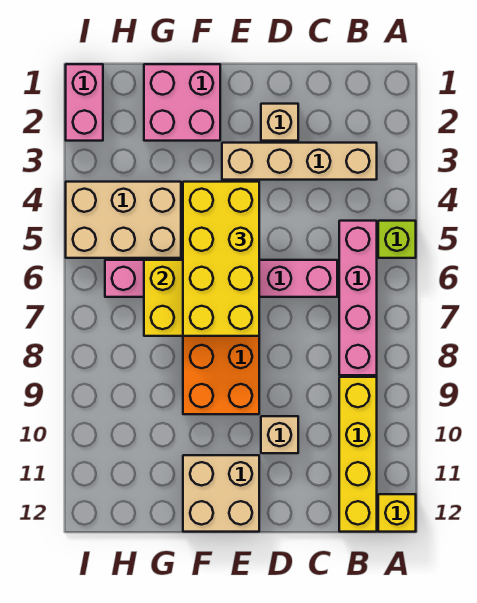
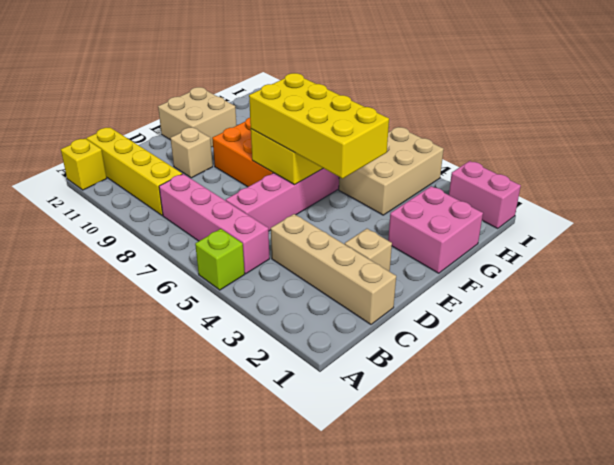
tan 1x4 brick [222,143,377,180] -> tan 1x4 brick turned to [271,214,396,324]

